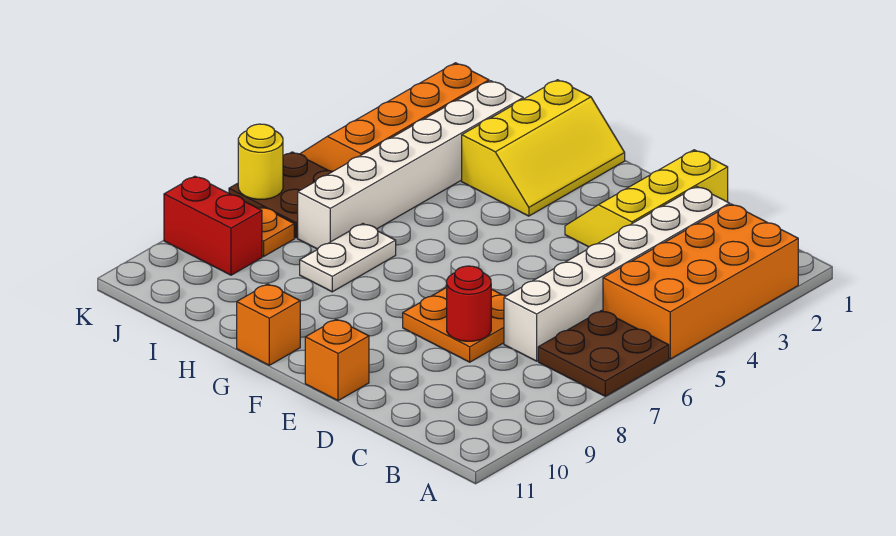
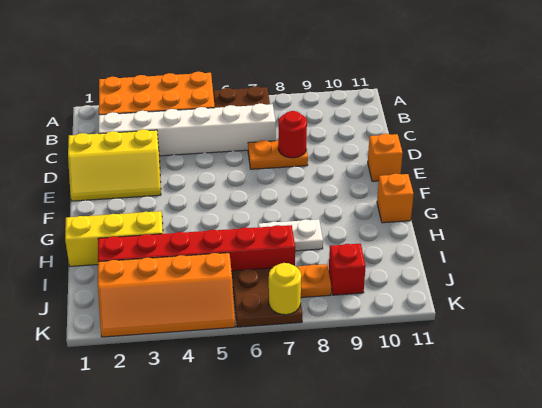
orange 2x2 plate [403,287,506,362] -> orange 1x2 plate [248,140,308,169]
white 1x6 brick [298,81,523,249] -> red 1x6 brick [98,225,295,271]
red 1x2 brick [164,176,262,275] -> red 1x1 brick [329,244,366,295]

